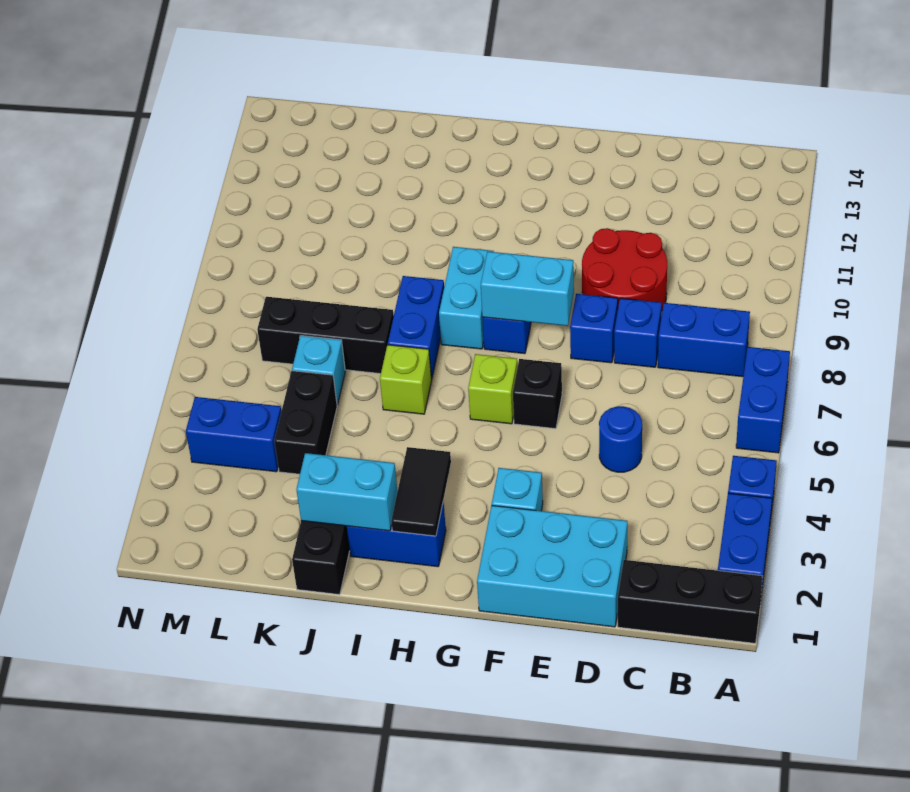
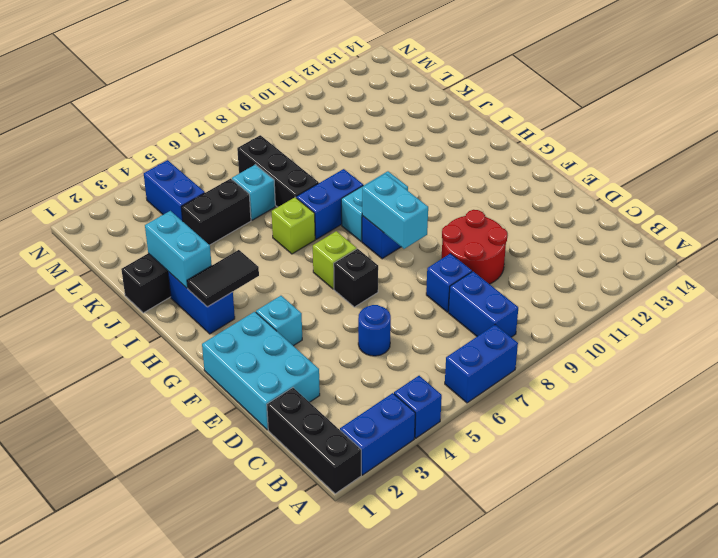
blue 1x1 brick [570,294,618,363] -> none

